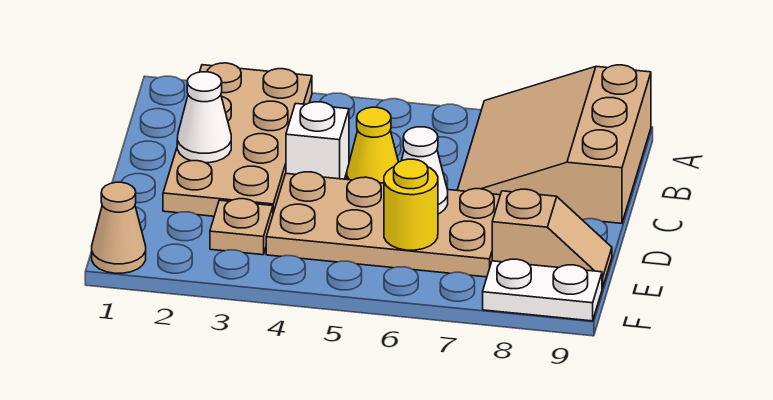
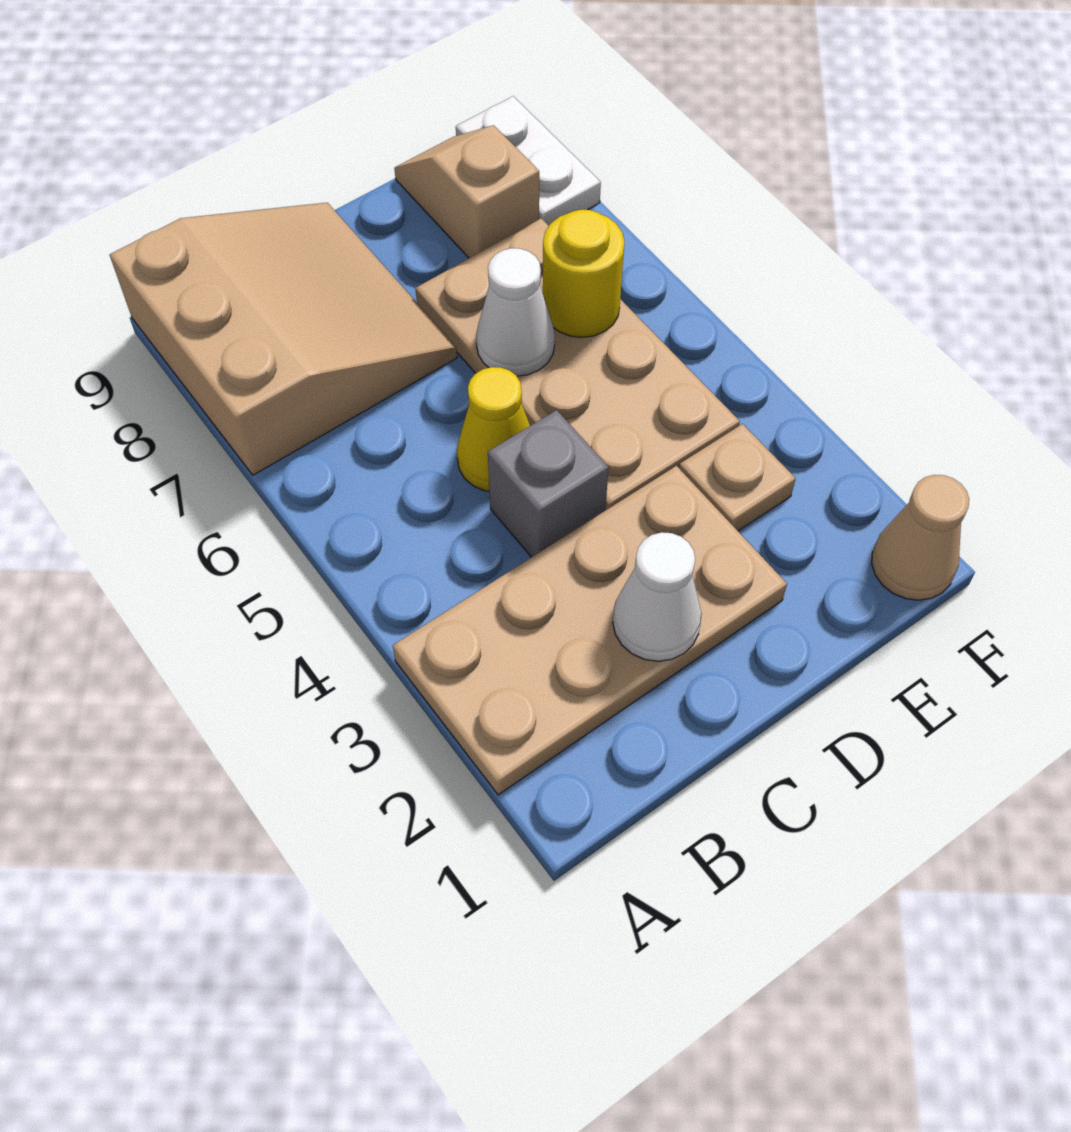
tan 3x3 slope [457,65,651,223] -> tan 3x3 slope turned to [110,203,457,475]
white 1x1 brick [286,102,349,179] -> grey 1x1 brick [488,410,609,557]

